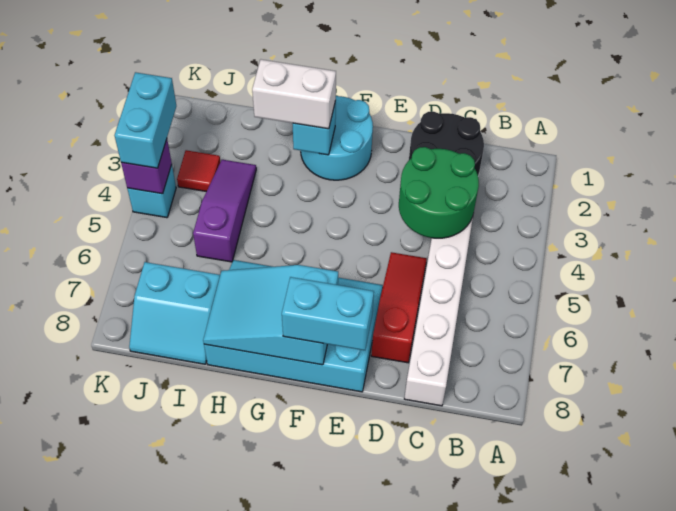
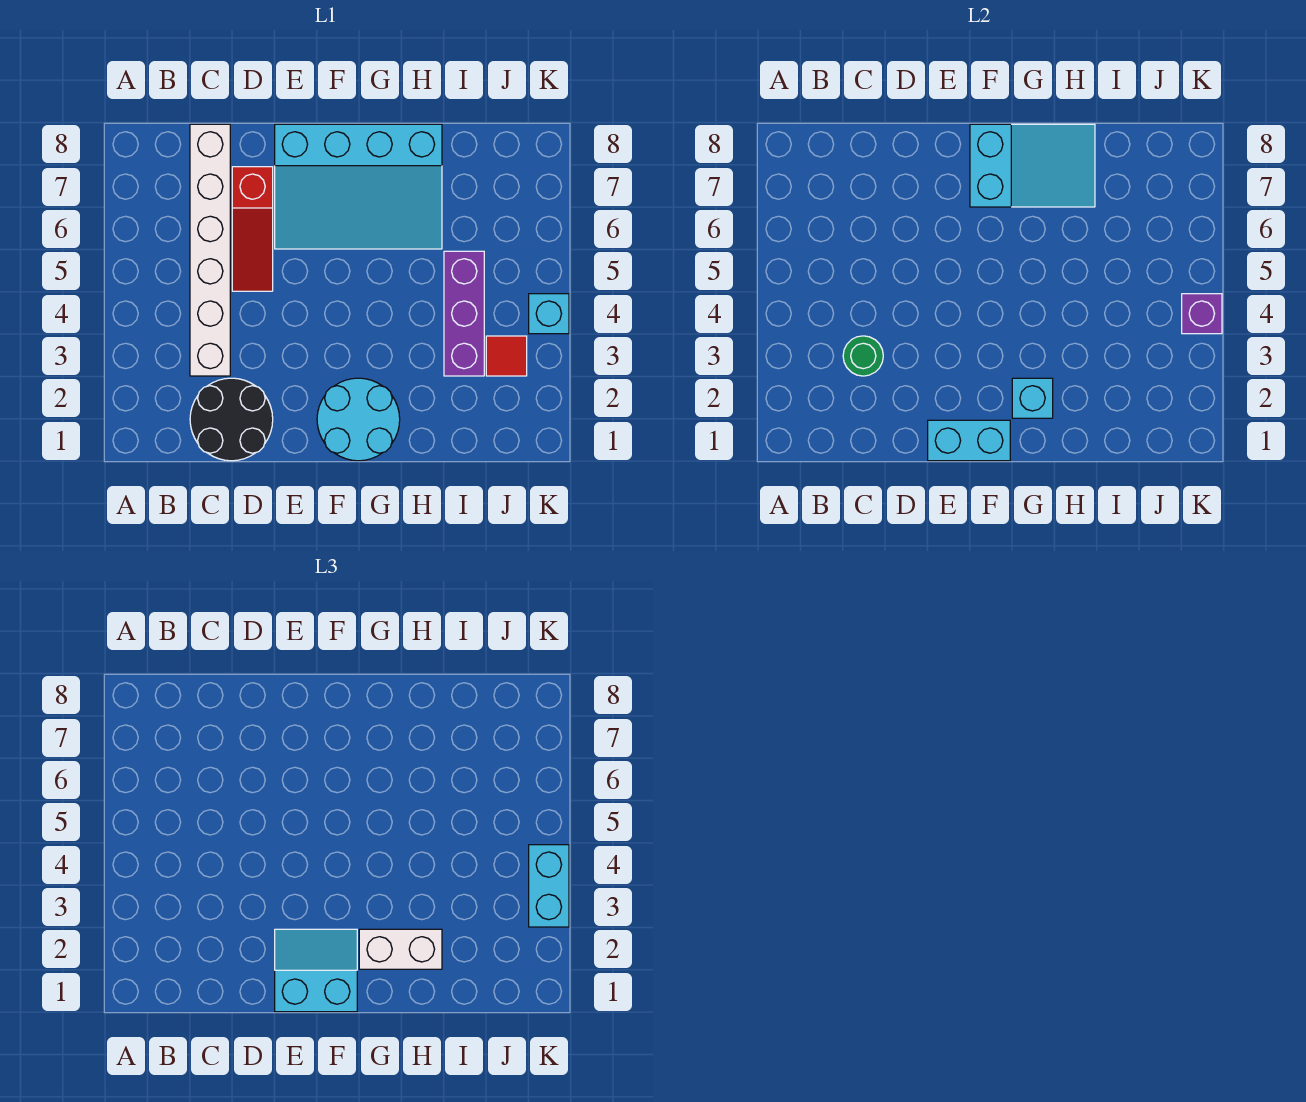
green 2x2 round brick [399,147,479,238] -> green 1x1 round brick [843,336,883,376]
cyan 1x2 brick [282,277,374,350] -> cyan 1x2 brick moved to [928,420,1010,461]
purple 1x3 slope [193,160,256,262] -> purple 1x3 brick [444,251,484,376]
cyan 2x2 slope [129,262,220,364] -> cyan 2x2 slope moved to [275,929,357,1012]

